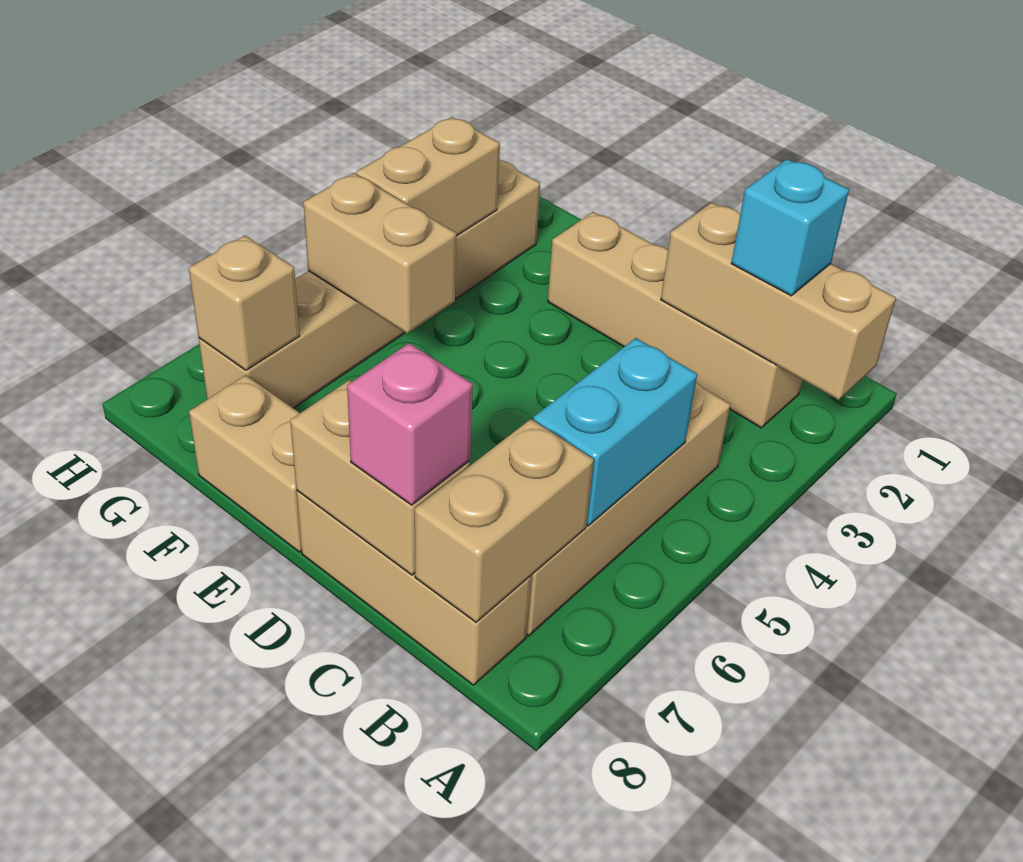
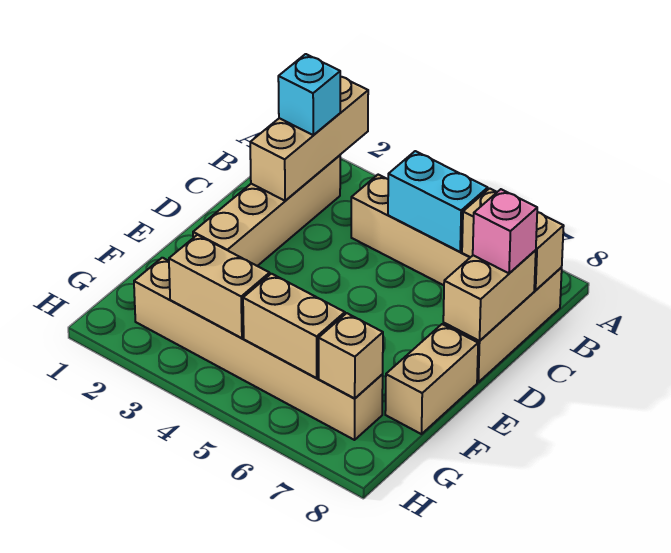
tan 1x2 brick [303,173,456,333] -> tan 1x2 brick turned to [243,274,345,378]

